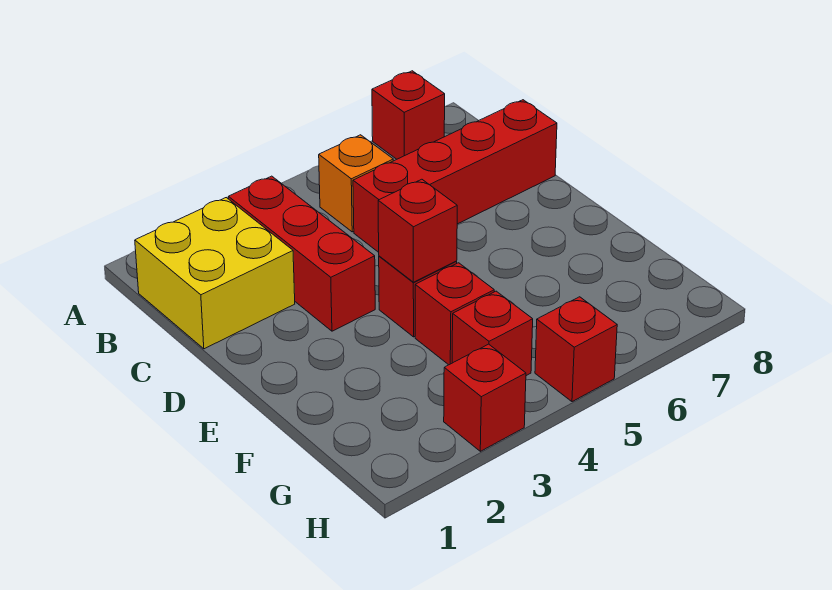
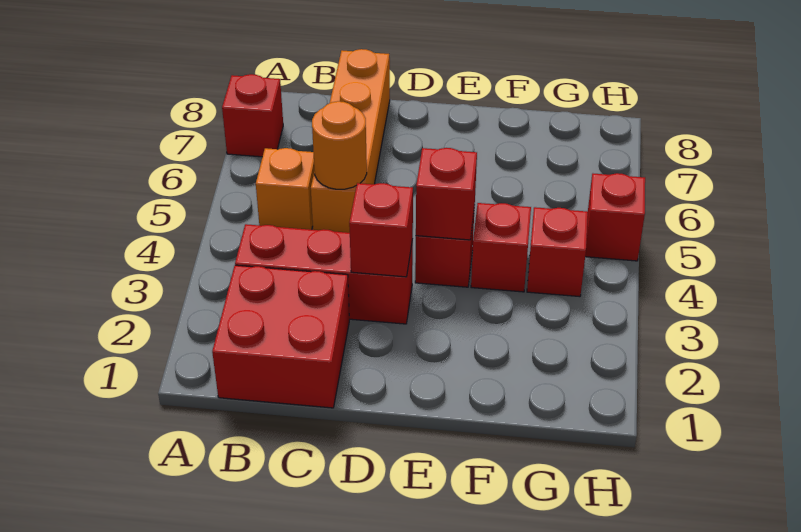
yellow 2x2 brick [135,198,295,349] -> red 2x2 brick [212,265,349,408]
red 1x4 brick [353,100,557,252] -> orange 1x4 brick [311,49,390,233]
none -> orange 1x1 round brick [312,101,367,189]
red 1x1 brick [444,344,526,451] -> red 1x1 brick moved to [349,183,413,277]

